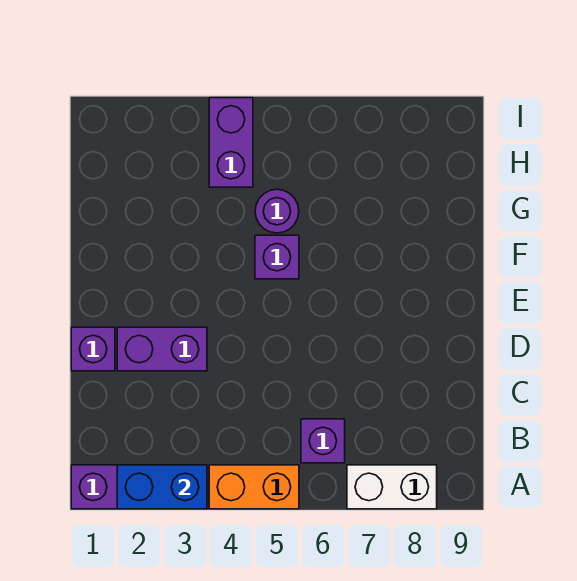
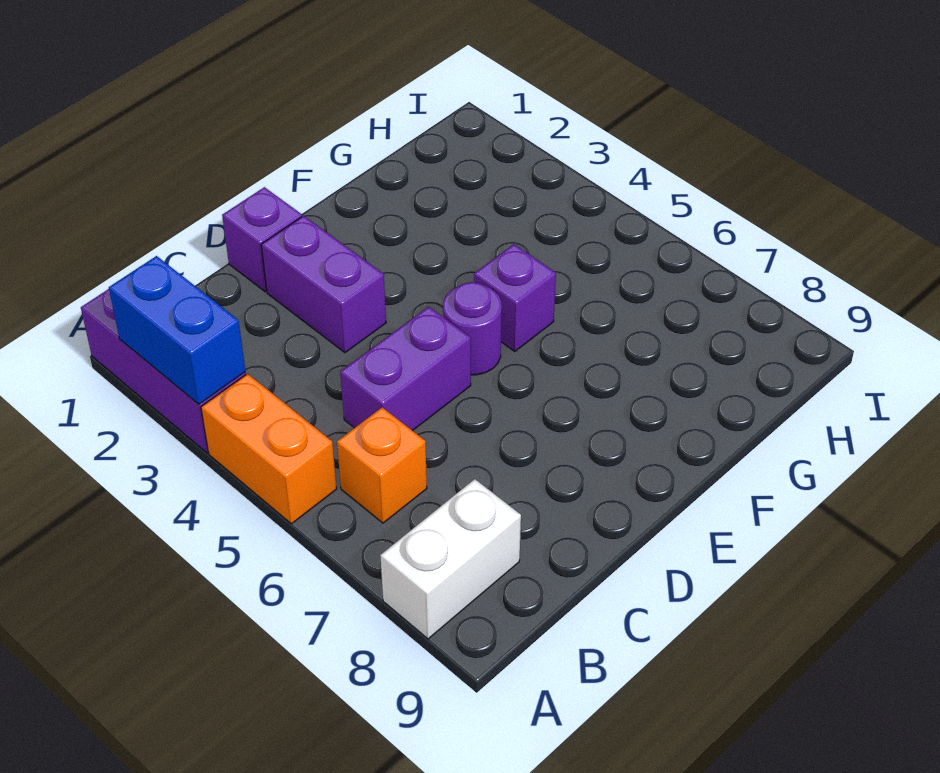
white 1x2 brick [347,465,437,509] -> white 1x2 brick turned to [380,479,521,639]
purple 1x1 brick [301,419,345,463] -> orange 1x1 brick [337,407,427,523]
purple 1x1 round brick [255,189,299,233] -> purple 1x1 round brick moved to [443,282,502,375]
purple 1x2 brick [209,98,253,187] -> purple 1x2 brick moved to [340,307,471,431]

